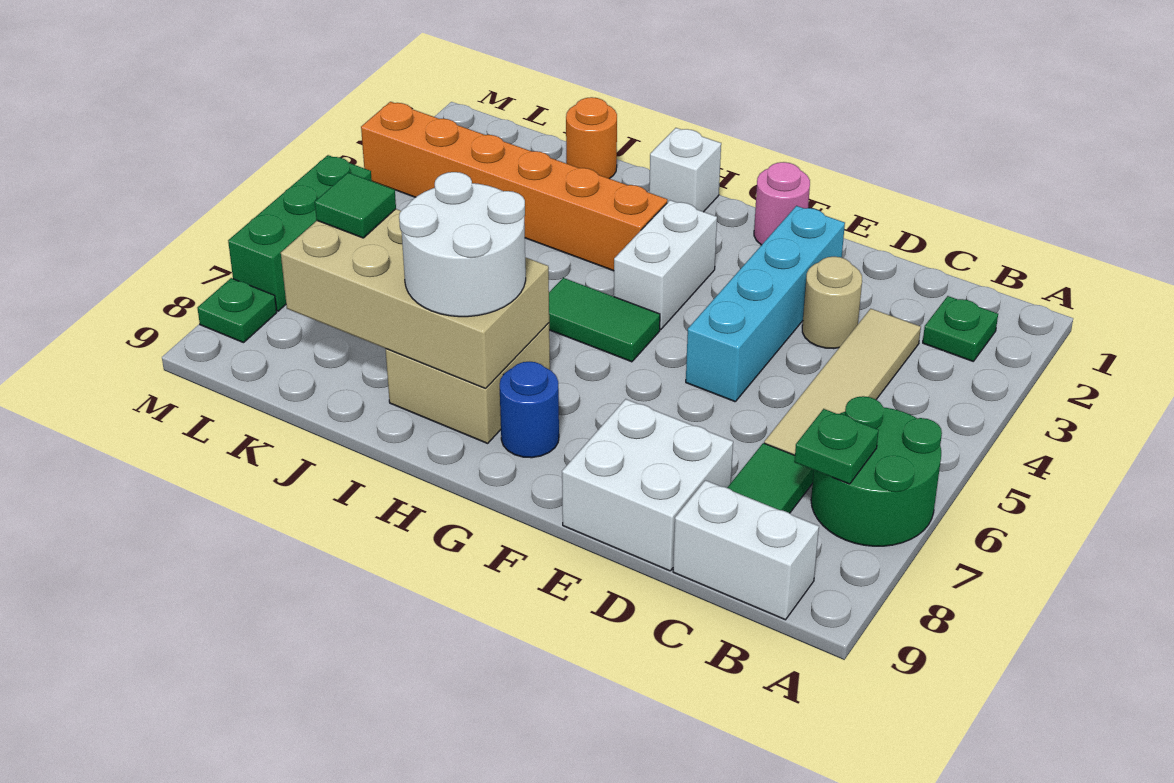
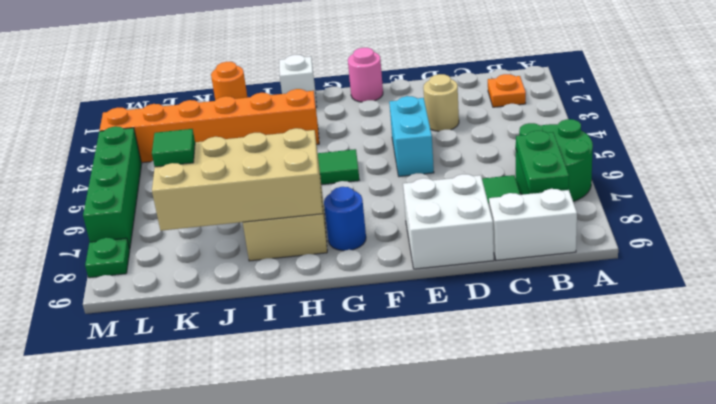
green 1x1 plate [923,296,998,361] -> orange 1x1 plate [488,74,526,107]
green 1x1 plate [794,409,879,484] -> green 1x2 plate [516,131,569,192]
tan 1x4 tile [764,309,921,455] -> none
cyan 1x4 brick [686,206,845,402] -> cyan 1x2 brick [389,96,434,177]
white 1x2 brick [614,200,717,330] -> none
white 2x2 round brick [399,172,526,317] -> none
green 1x3 brick [228,155,372,311] -> green 1x4 brick [83,126,142,249]

